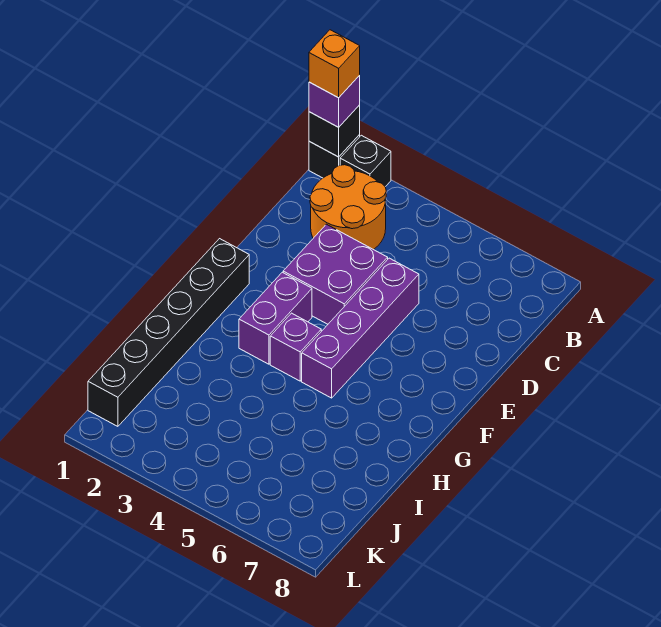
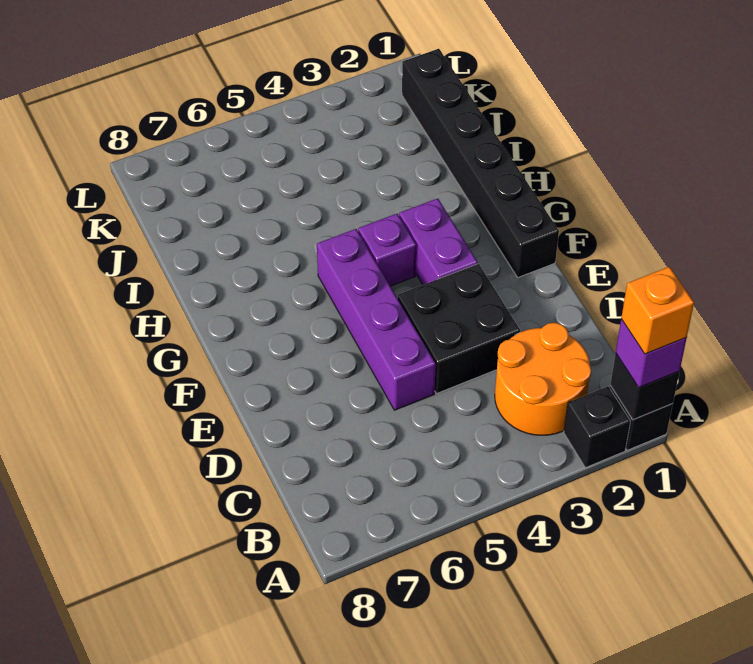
purple 2x2 brick [283,224,388,324] -> black 2x2 brick [398,264,520,394]

